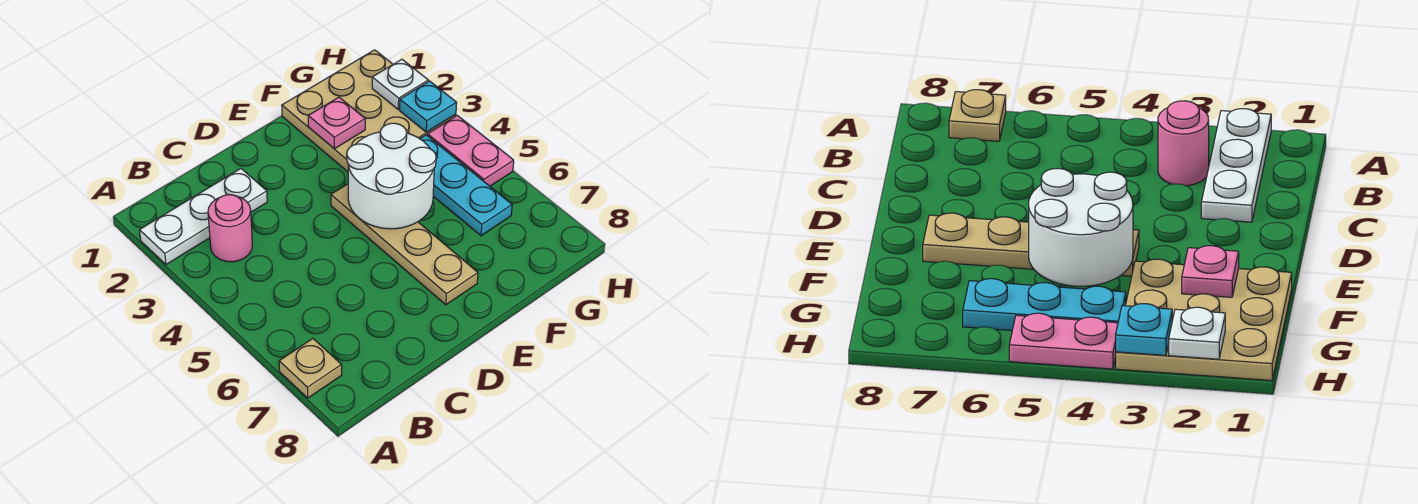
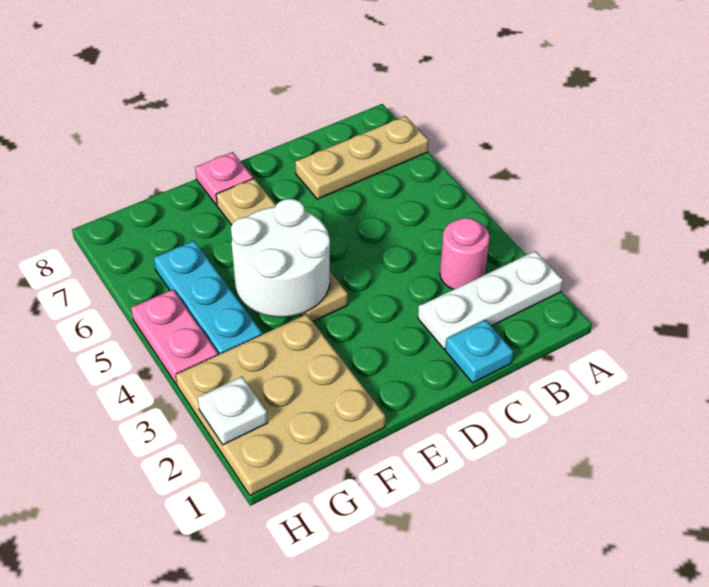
tan 1x1 plate [279,339,342,398] -> tan 1x3 plate [295,116,428,199]
pink 1x1 plate [308,97,365,149] -> pink 1x1 plate moved to [195,152,253,205]
cyan 1x1 plate [400,81,457,132] -> cyan 1x1 plate moved to [445,320,513,383]

